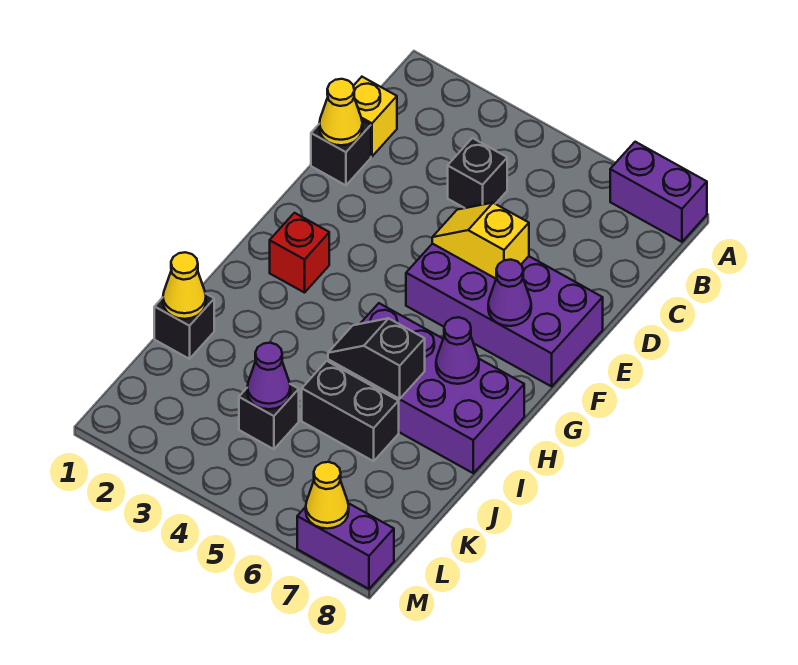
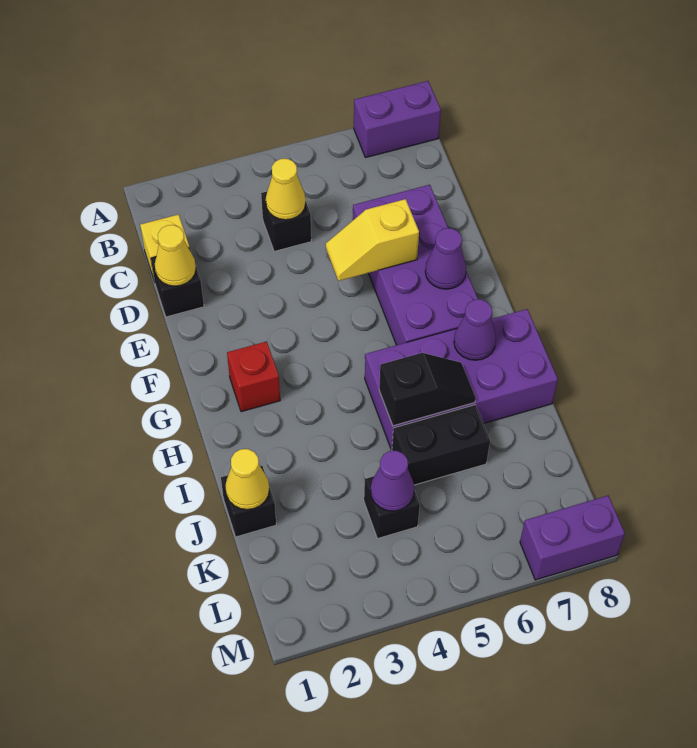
purple 2x4 brick [406,244,603,386] -> purple 2x4 brick turned to [353,185,478,345]
black 1x2 slope [328,318,425,399] -> black 1x2 slope turned to [379,353,476,426]
yellow 1x1 cone [306,462,349,529] -> yellow 1x1 cone moved to [266,159,306,220]

